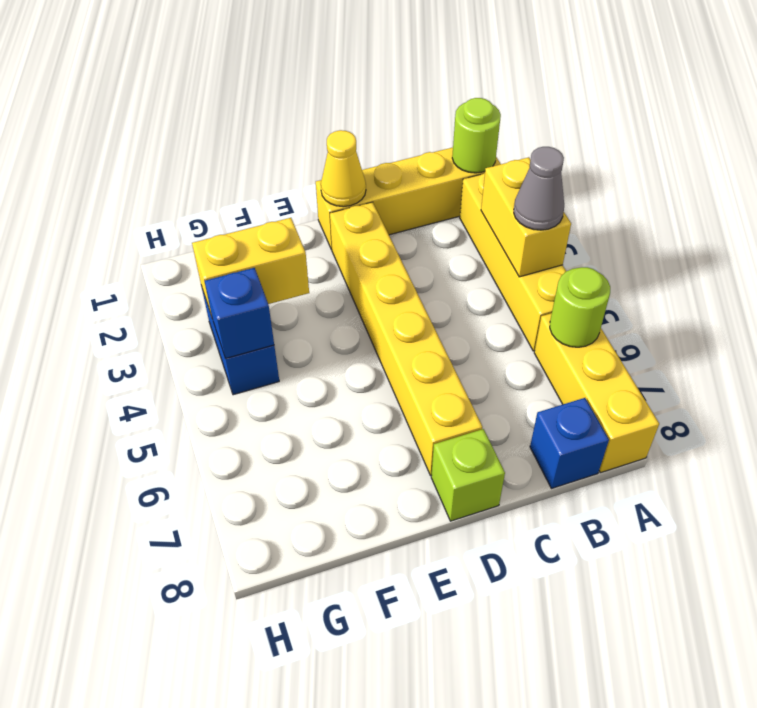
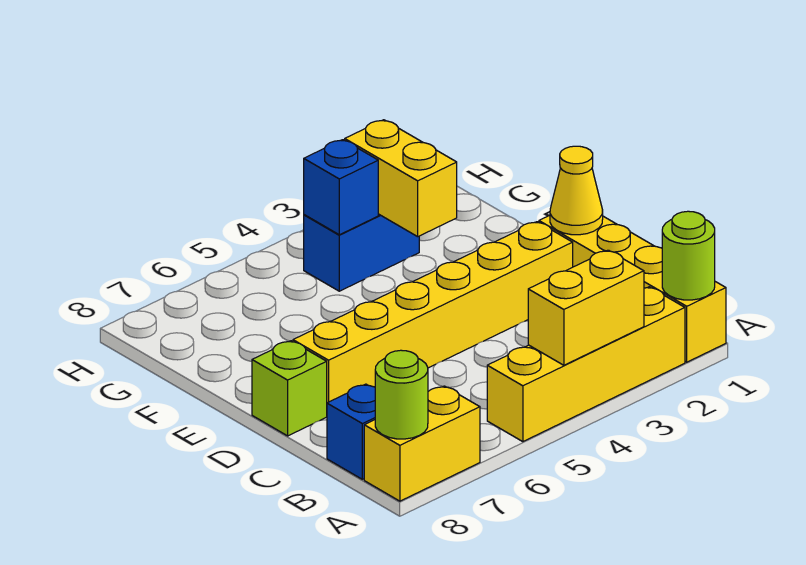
grey 1x1 cone [514,147,564,230] -> none
yellow 1x3 brick [534,313,659,473] -> yellow 1x2 brick [364,386,480,501]
lime 1x1 round brick [550,267,610,347] -> lime 1x1 round brick moved to [375,350,428,439]

